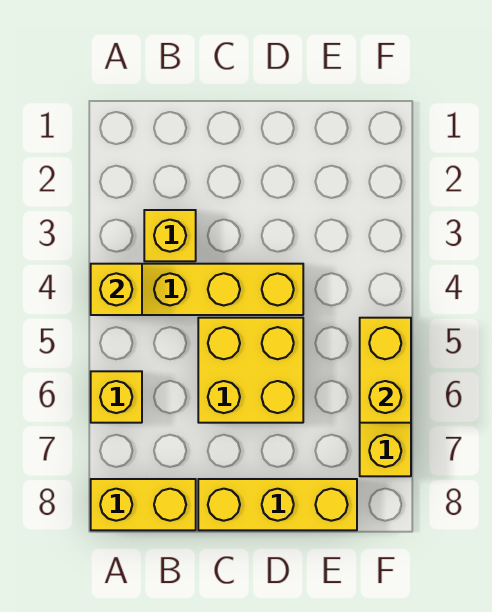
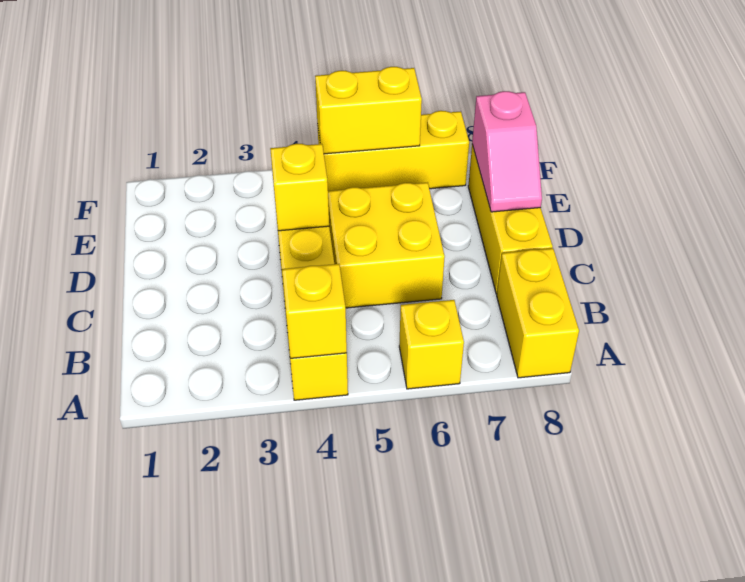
yellow 1x1 brick [144,210,196,261] -> yellow 1x1 brick moved to [270,144,329,231]
none -> pink 1x2 slope [472,91,542,212]

